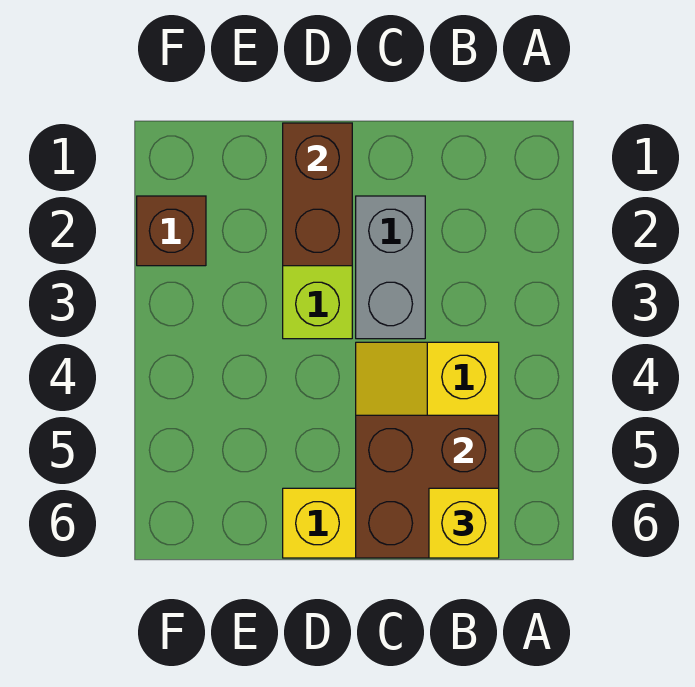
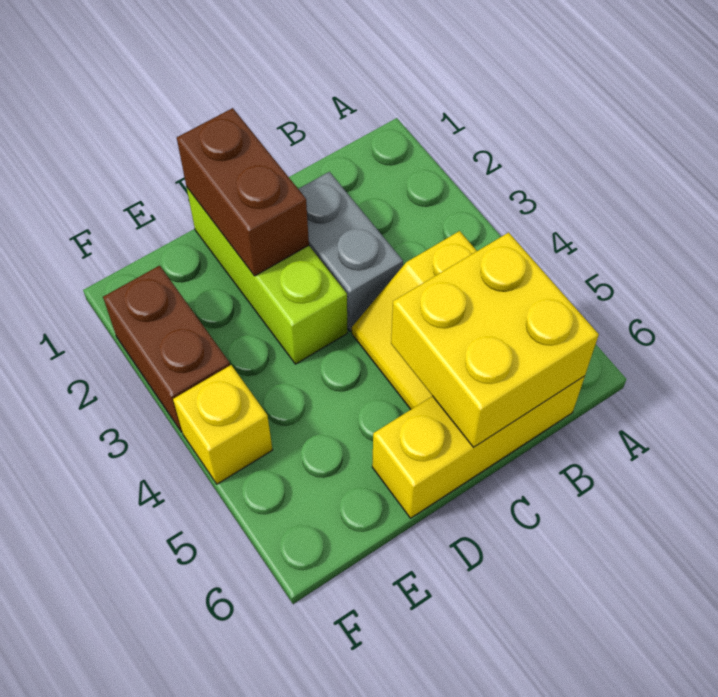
brown 2x2 brick [356,415,499,558] -> yellow 2x2 brick [391,232,599,447]
yellow 1x1 brick [429,488,499,558] -> yellow 1x1 brick moved to [173,365,272,484]
brown 1x1 brick [137,196,206,266] -> brown 1x2 brick [103,266,230,432]

